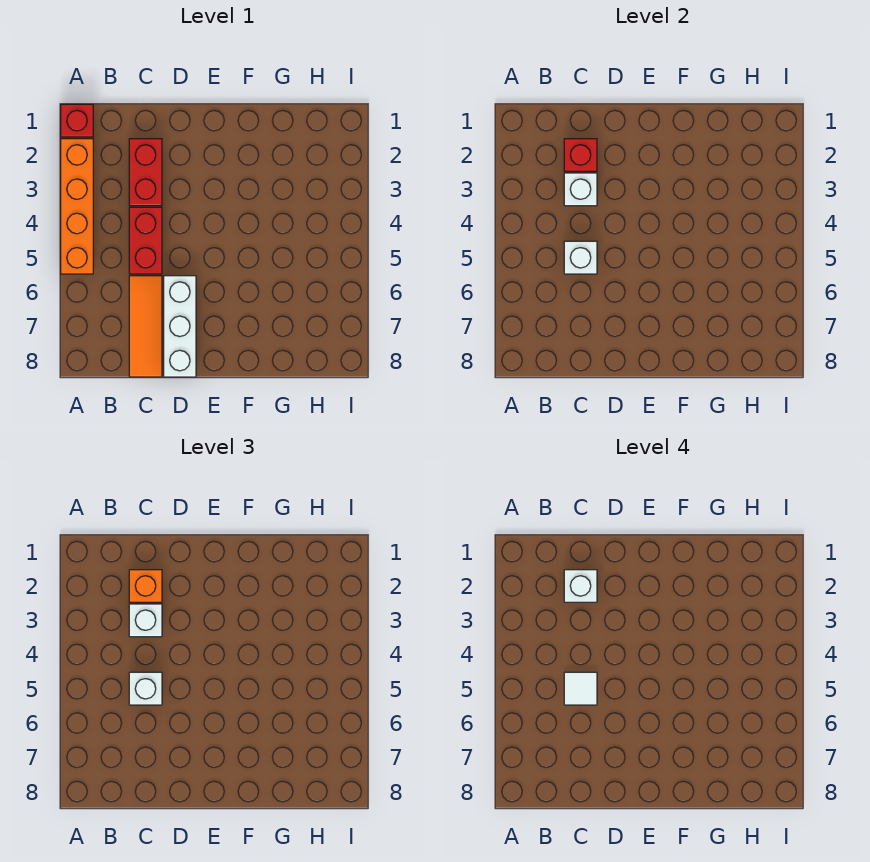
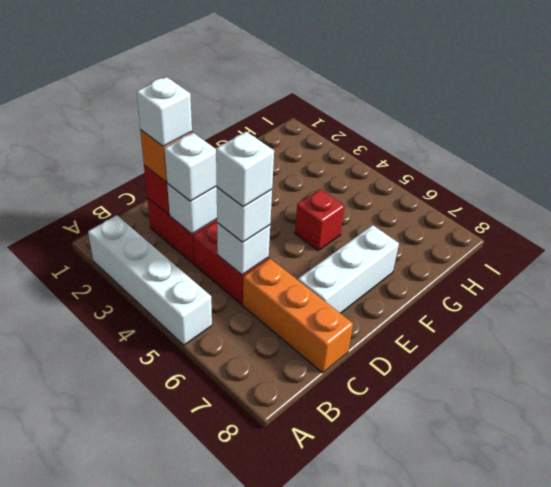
red 1x1 brick [61,104,93,137] -> red 1x1 brick moved to [295,189,345,250]
orange 1x4 brick [61,139,93,274] -> white 1x4 brick [88,215,212,345]
white 1x1 tile [564,672,597,705] -> white 1x1 brick [216,132,274,207]
orange 1x3 tile [129,276,162,377] -> orange 1x3 brick [243,259,353,373]
white 1x3 brick [164,276,196,377] -> white 1x3 brick turned to [298,225,399,313]

